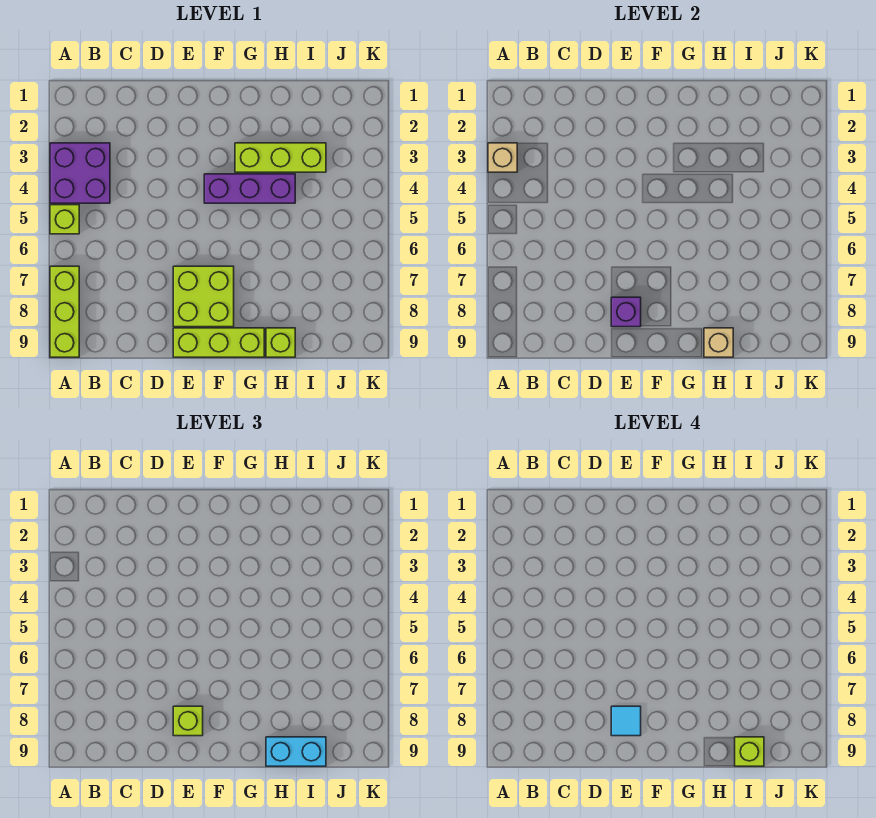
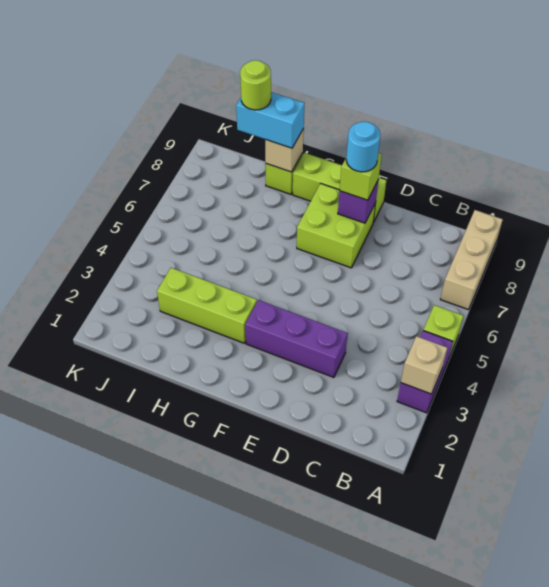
purple 2x2 brick [50,143,110,203] -> purple 1x2 brick [397,331,453,413]
lime 1x3 brick [50,266,79,357] -> tan 1x3 brick [440,210,503,310]
cyan 1x1 tile [611,706,641,736] -> cyan 1x1 round brick [346,122,380,172]
purple 1x3 brick [204,174,295,203] -> purple 1x3 brick moved to [245,300,348,377]
lime 1x1 brick [735,737,764,766] -> lime 1x1 round brick [240,60,271,110]

